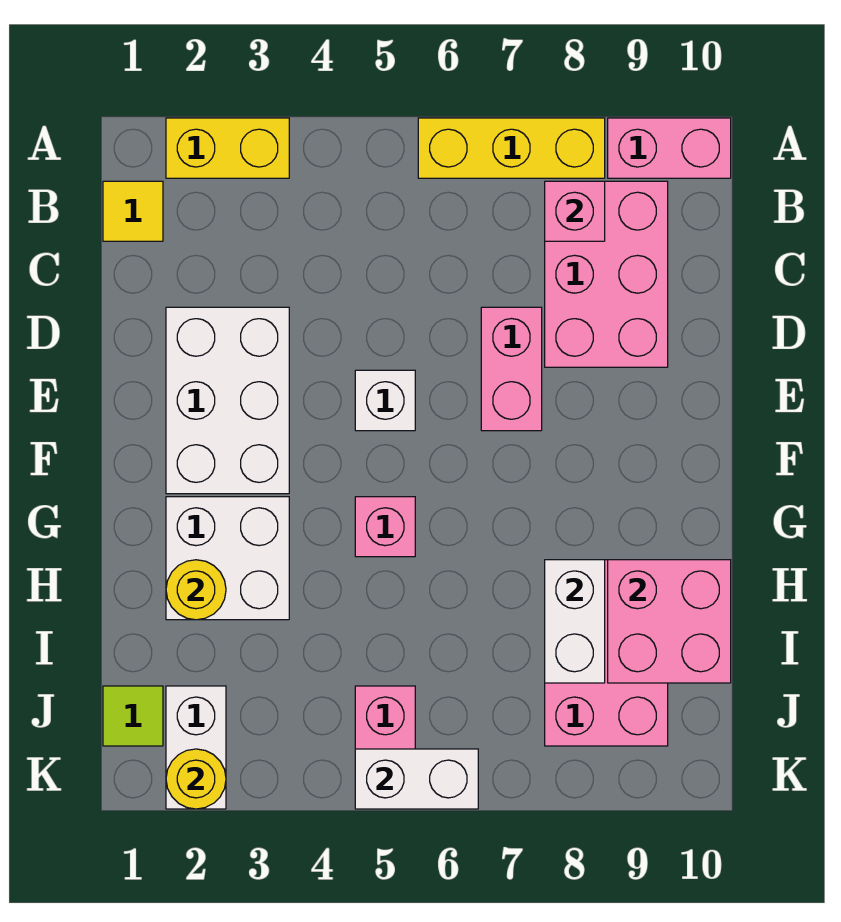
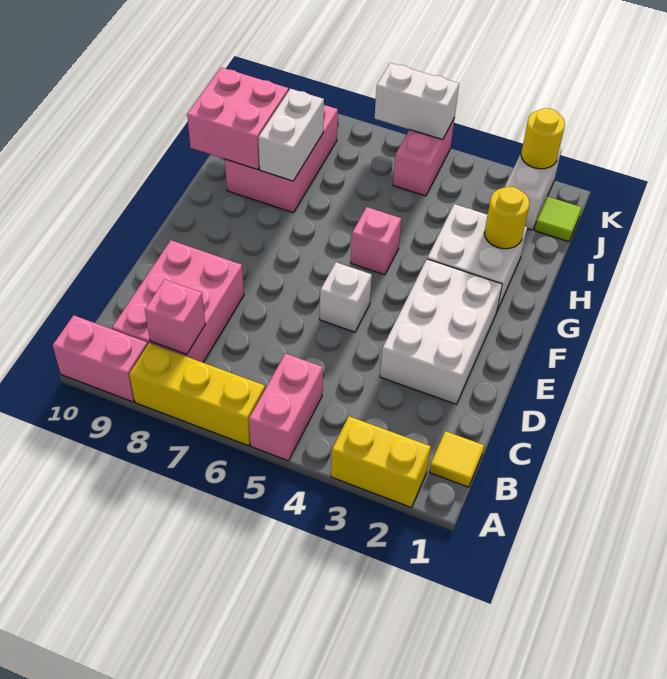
pink 1x2 brick [481,307,542,431] -> pink 1x2 brick moved to [249,353,323,461]

